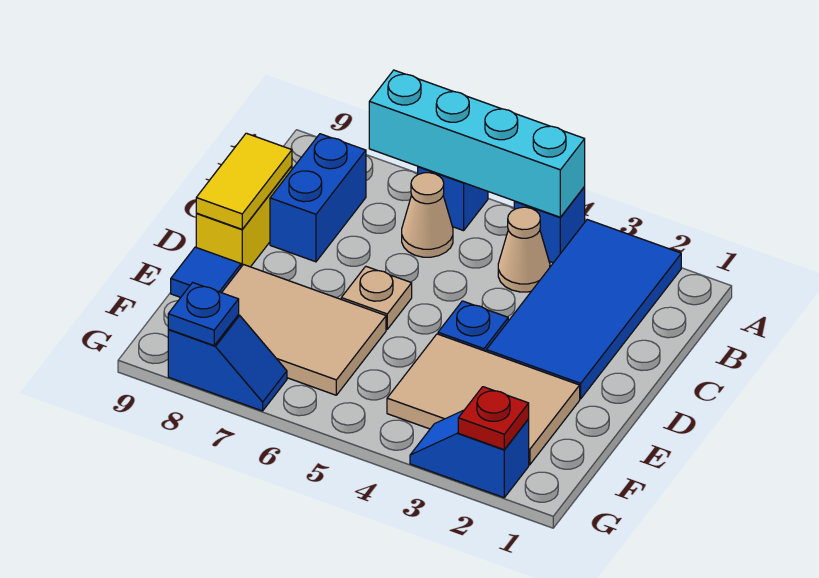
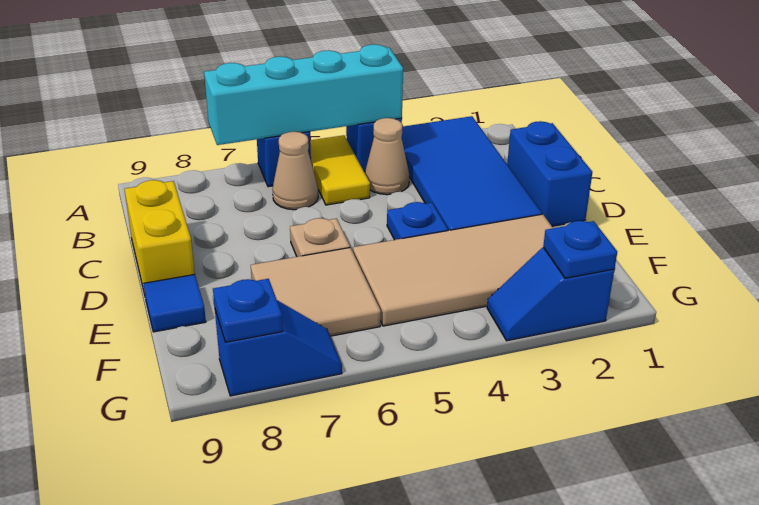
blue 1x2 brick [270,134,366,262] -> blue 1x2 brick moved to [507,121,592,226]
yellow 1x2 tile [196,133,292,229] -> yellow 1x2 tile moved to [310,135,370,205]
tan 2x3 tile [387,334,580,465] -> tan 2x4 tile [353,214,553,326]
tan 2x3 tile [222,265,386,395] -> tan 2x2 tile [251,248,381,336]
red 1x1 plate [458,387,529,450] -> blue 1x1 plate [543,221,617,278]

